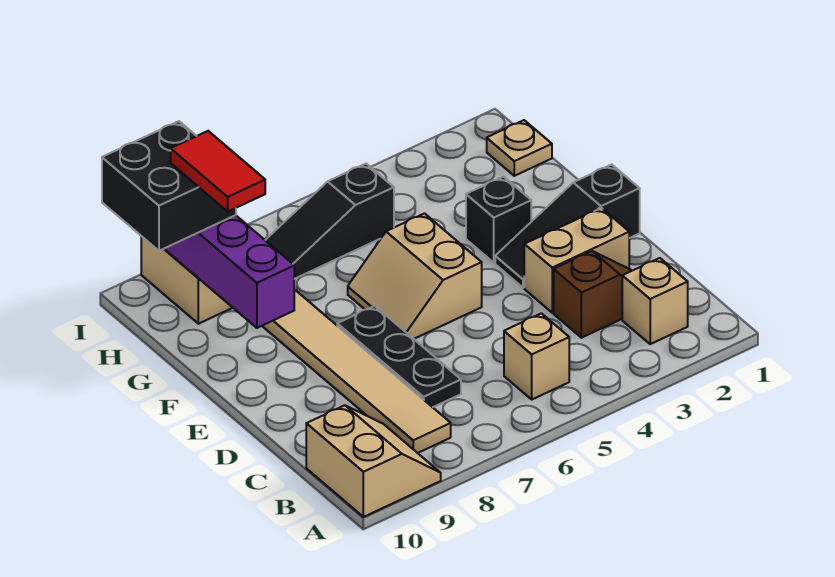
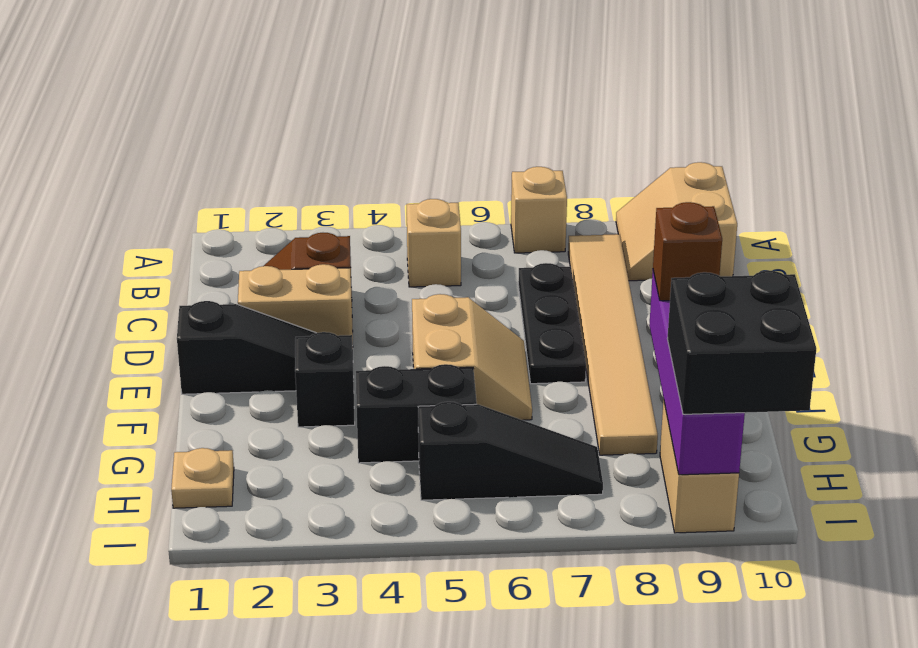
tan 1x1 brick [622,258,688,344] -> tan 1x1 brick moved to [511,167,567,253]
none -> brown 1x1 brick [653,202,722,301]
none -> black 1x2 brick [356,364,477,463]
red 1x2 tile [171,131,265,211] -> none

